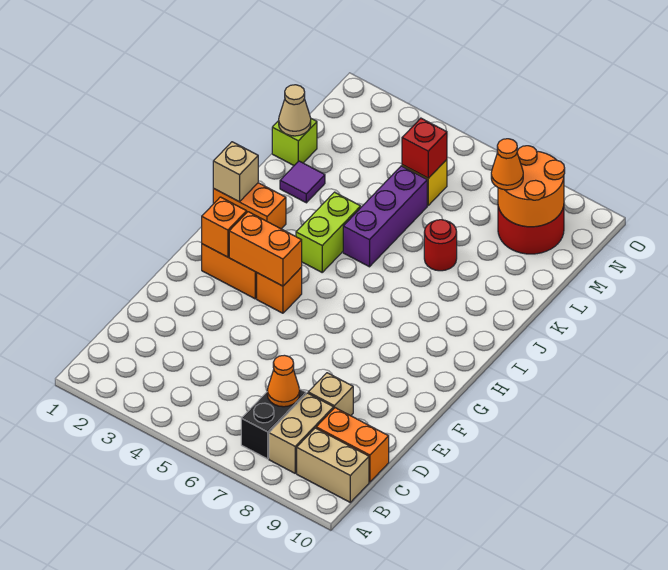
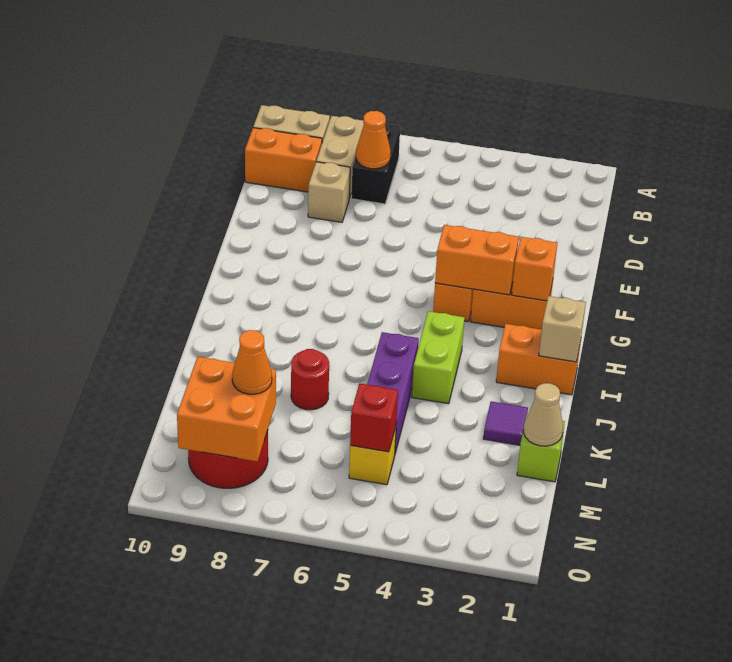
orange 2x2 round brick [498,146,565,227] -> orange 2x2 brick [177,357,276,461]

